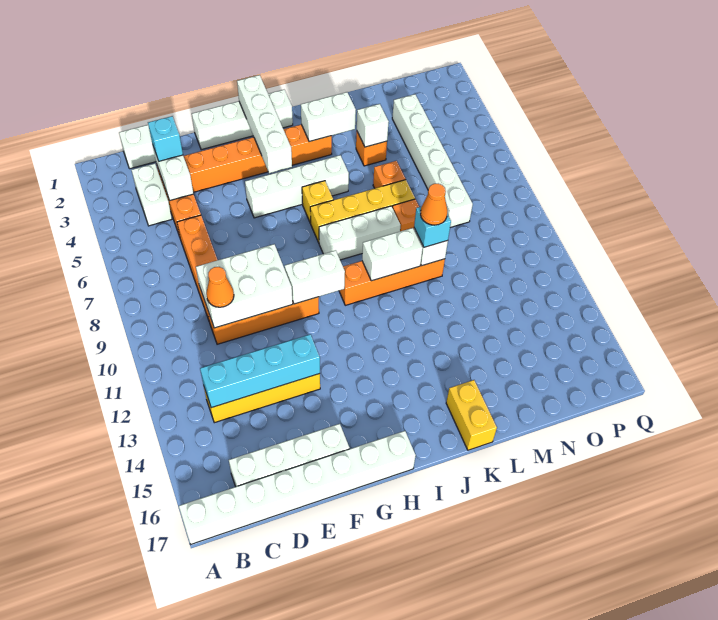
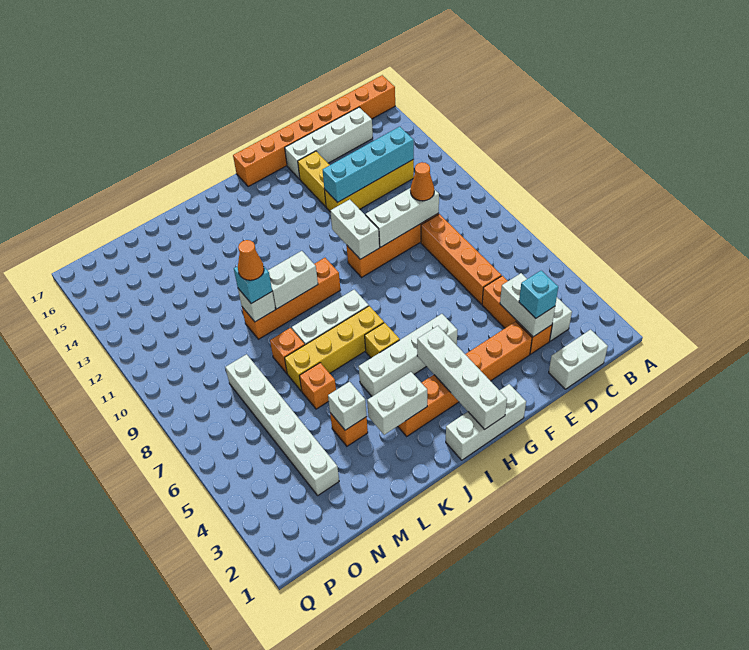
white 1x8 brick [179,431,416,544] -> orange 1x8 brick [233,75,395,187]
white 2x3 brick [196,244,293,328] -> white 1x3 brick [366,188,439,247]
white 1x4 brick [192,90,293,150] -> white 1x3 brick [446,384,526,460]
white 1x2 brick [284,250,345,304] -> white 1x2 brick turned to [331,199,380,259]
yellow 1x2 brick [446,380,497,450] -> yellow 1x2 brick moved to [298,151,329,207]

